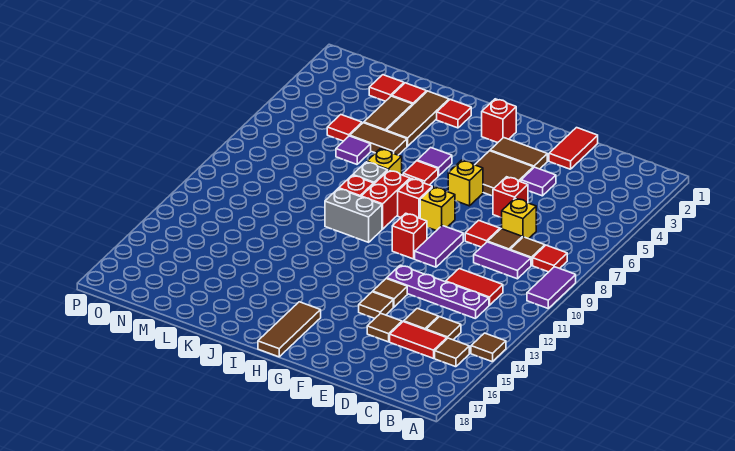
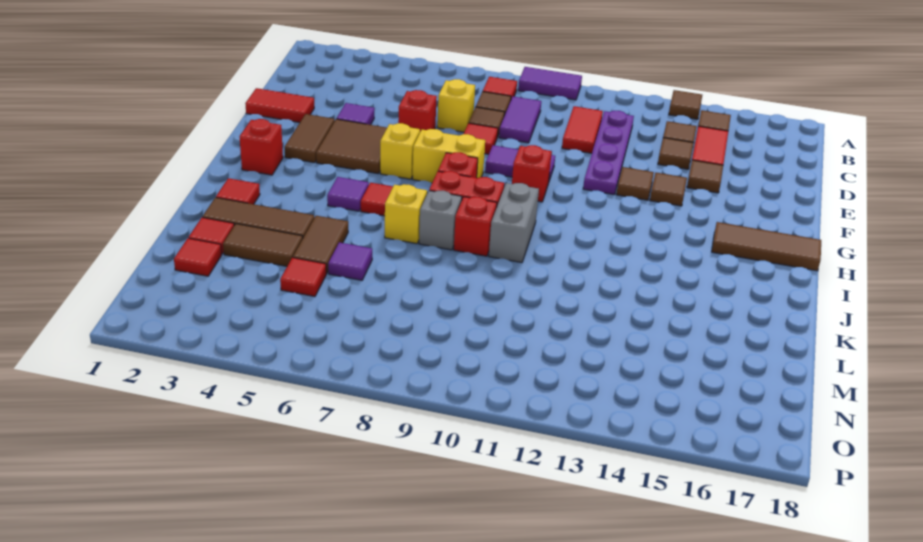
yellow 1x1 brick [420,187,455,231] -> yellow 1x2 brick [413,129,485,183]

